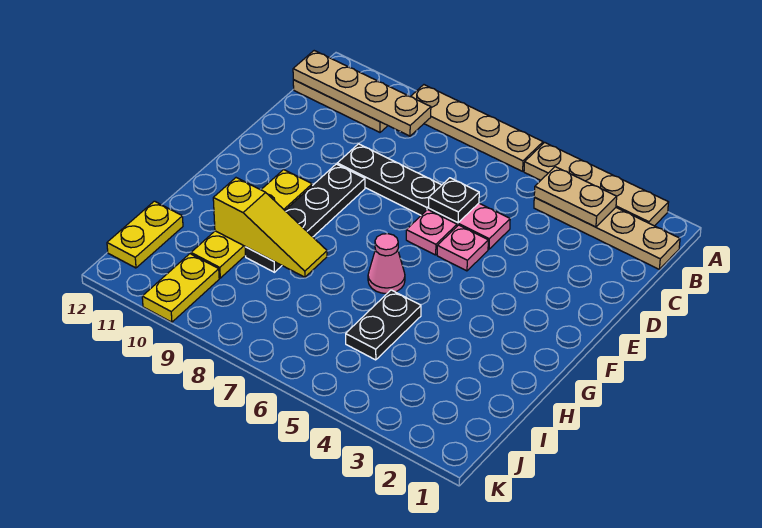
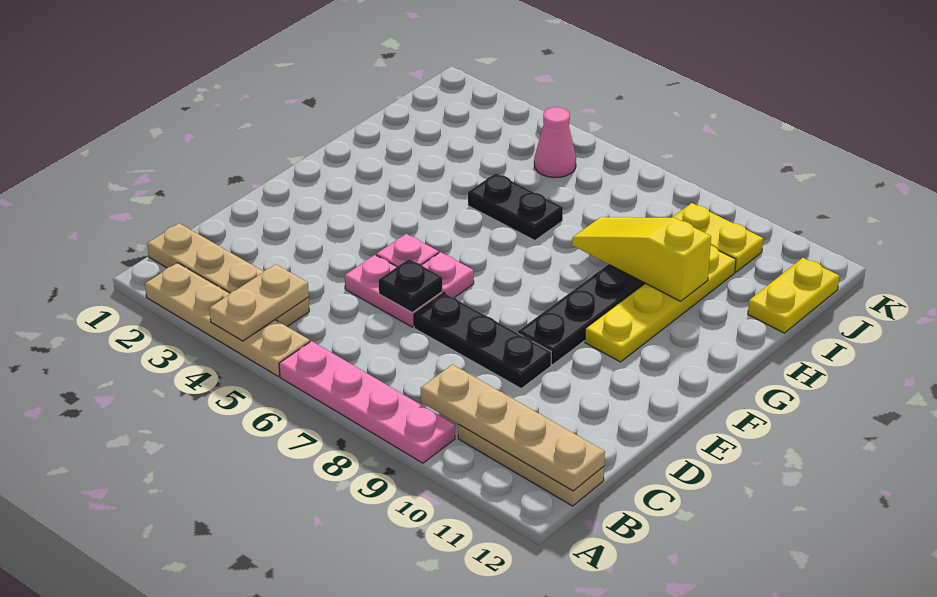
tan 1x4 plate [411,85,543,171] -> pink 1x4 plate [279,341,455,463]
tan 1x2 plate [534,167,617,227] -> tan 1x2 plate turned to [210,264,309,341]
pink 1x1 cone [368,234,405,294] -> pink 1x1 cone moved to [534,107,576,178]
black 1x2 plate [346,290,421,360] -> black 1x2 plate turned to [468,173,563,240]
yellow 1x2 plate [142,254,219,322] -> yellow 1x2 plate turned to [672,203,763,272]

